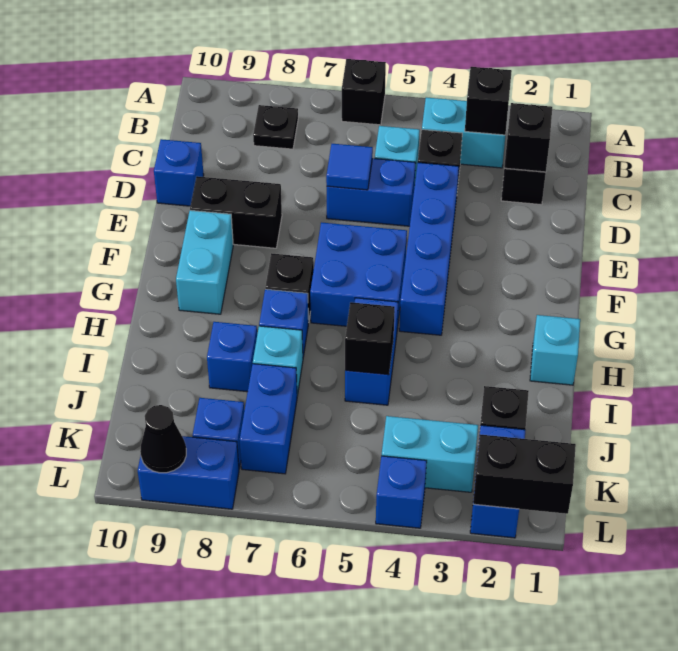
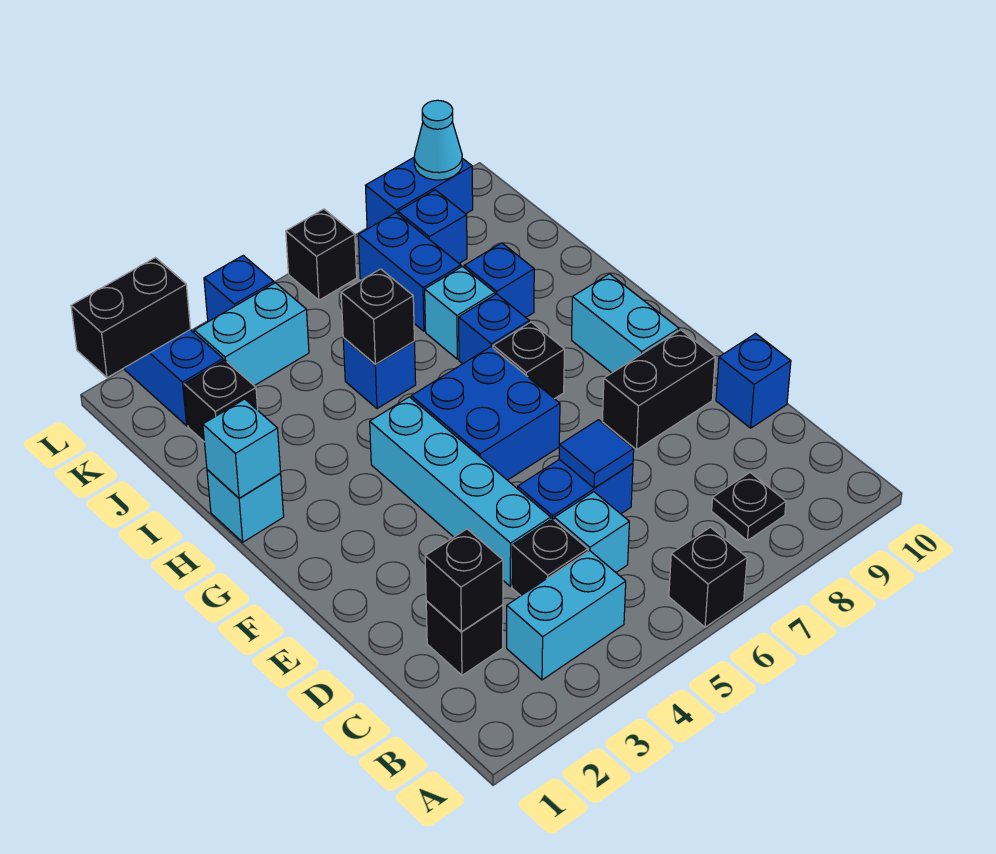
black 1x1 brick [465,67,512,135] -> black 1x1 brick moved to [286,209,357,300]
blue 1x4 brick [399,163,459,335] -> cyan 1x4 brick [370,397,551,586]
none -> cyan 1x1 brick [203,399,281,498]
blue 1x2 brick [345,298,398,405] -> blue 1x1 brick [343,338,416,409]
black 1x1 cone [140,405,186,473] -> cyan 1x1 cone [414,100,462,180]

